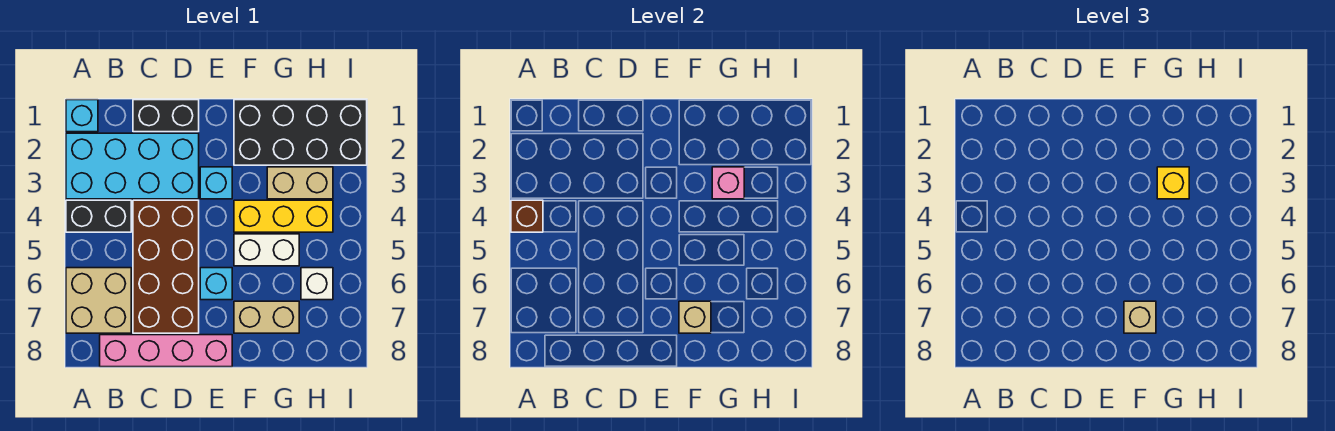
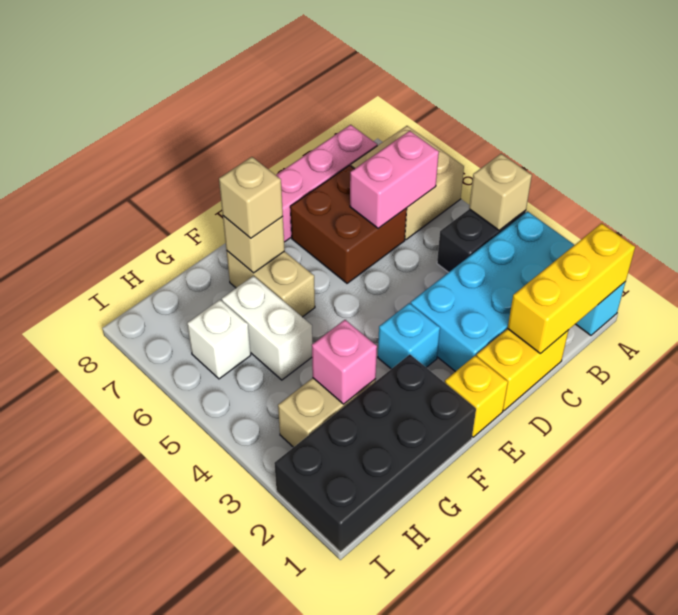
brown 1x1 brick [511,200,543,232] -> tan 1x1 brick [469,154,532,230]
none -> pink 1x2 brick [350,131,439,228]
black 1x2 brick [133,100,199,132] -> yellow 1x2 brick [476,329,569,411]
brown 2x4 brick [133,200,199,333] -> brown 2x2 brick [290,165,407,283]
cyan 1x1 brick [200,268,232,300] -> none
yellow 1x3 brick [234,200,333,232] -> yellow 1x3 brick moved to [508,223,635,354]
white 1x2 brick [234,234,299,266] -> white 1x2 brick turned to [222,276,312,380]
tan 1x2 brick [234,301,299,333] -> tan 1x2 brick turned to [227,251,315,317]
yellow 1x1 brick [1157,167,1189,199] -> yellow 1x1 brick moved to [445,356,508,437]

